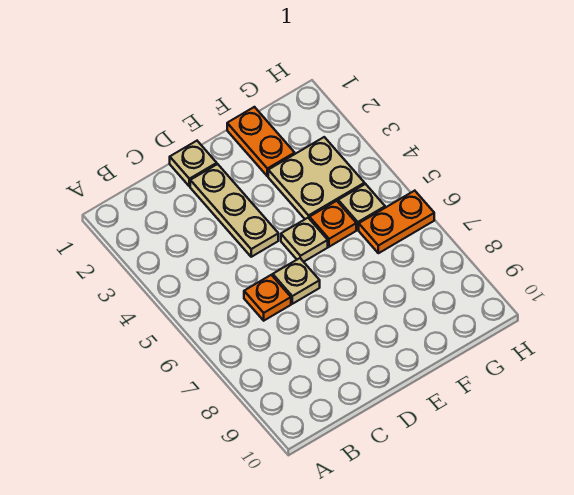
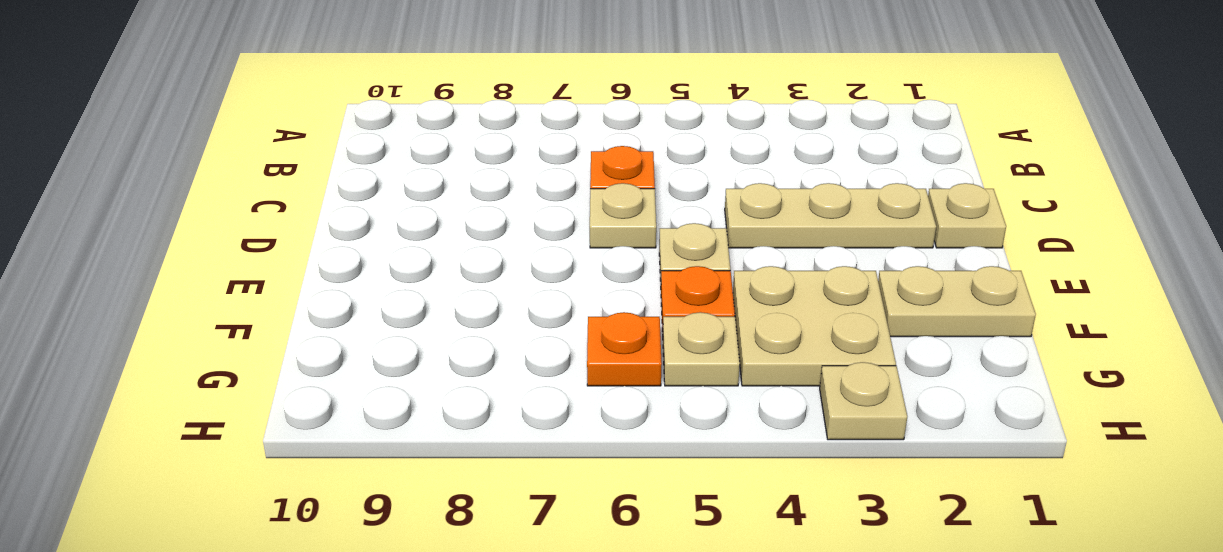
orange 1x2 plate [227,107,295,176] -> tan 1x2 plate [878,266,1036,337]
orange 1x2 plate [359,191,434,253] -> orange 1x1 plate [587,312,662,386]
none -> tan 1x1 plate [820,362,907,440]

